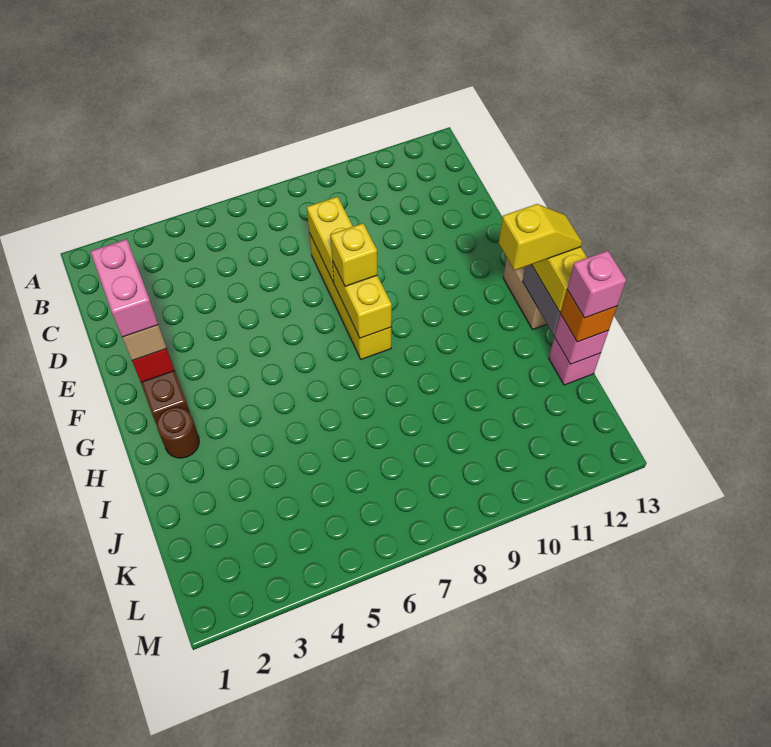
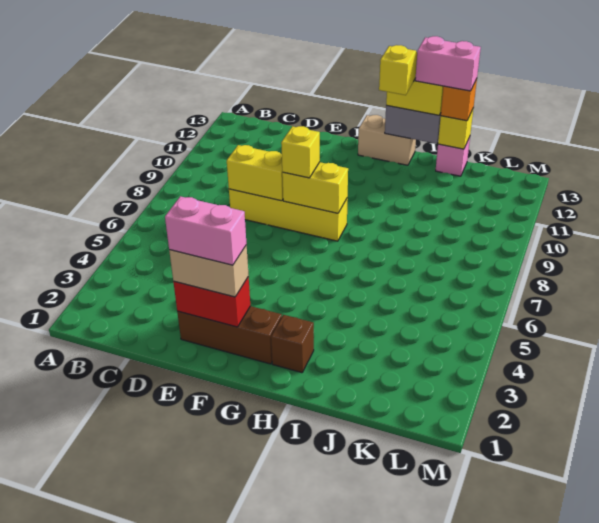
brown 1x1 round brick [157,407,199,458] -> brown 1x1 brick [271,315,314,373]
pink 1x1 brick [555,314,608,364] -> yellow 1x1 brick [438,109,473,149]
pink 1x1 brick [567,251,626,318] -> pink 1x2 brick [415,36,481,91]

